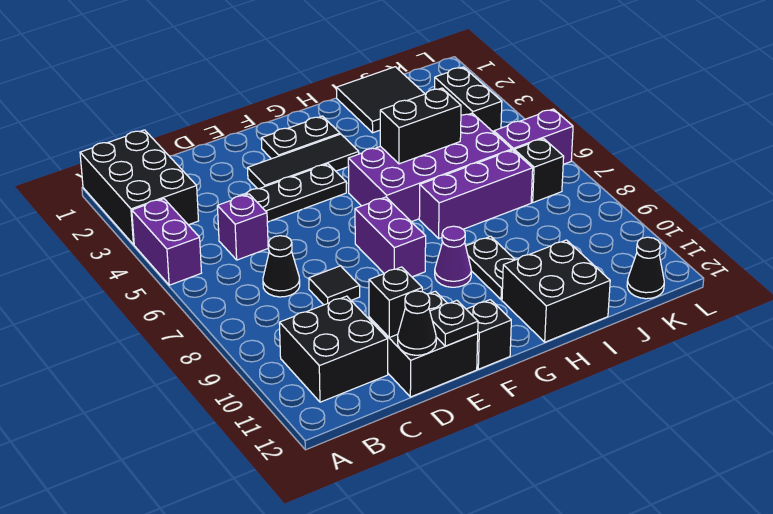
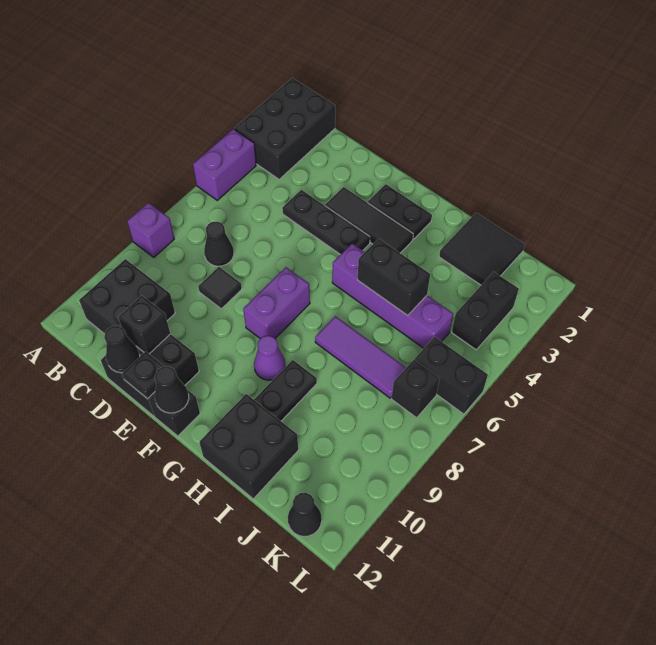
purple 1x1 brick [217,194,268,260] -> purple 1x1 brick moved to [127,203,174,257]
none -> black 1x1 cone [155,367,189,413]
purple 2x4 brick [348,113,512,222] -> purple 1x4 brick [332,243,453,348]
purple 1x3 brick [419,150,533,238] -> purple 1x3 tile [315,316,406,398]
purple 1x2 brick [494,109,573,164] -> black 1x2 brick [415,337,488,414]

